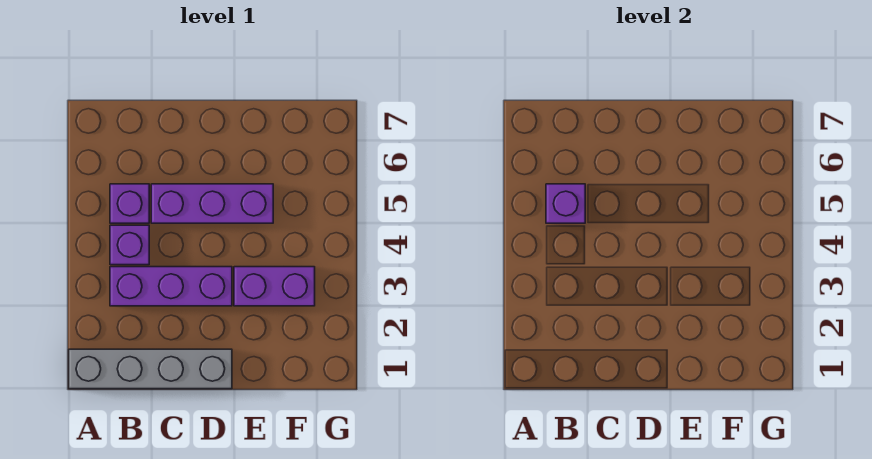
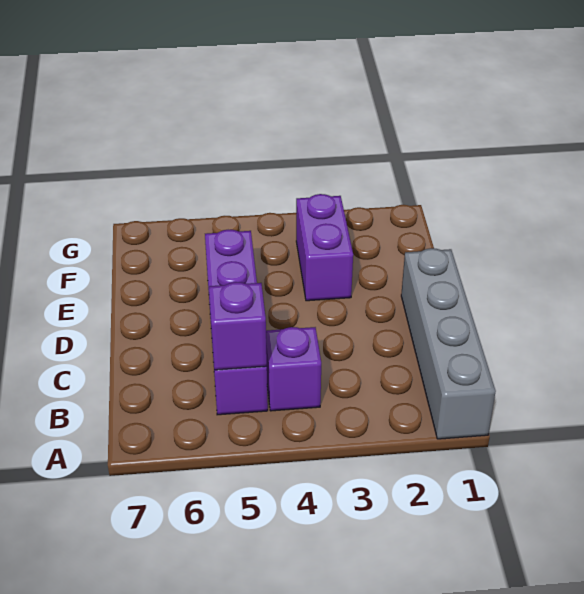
purple 1x3 brick [110,267,232,306] -> none

